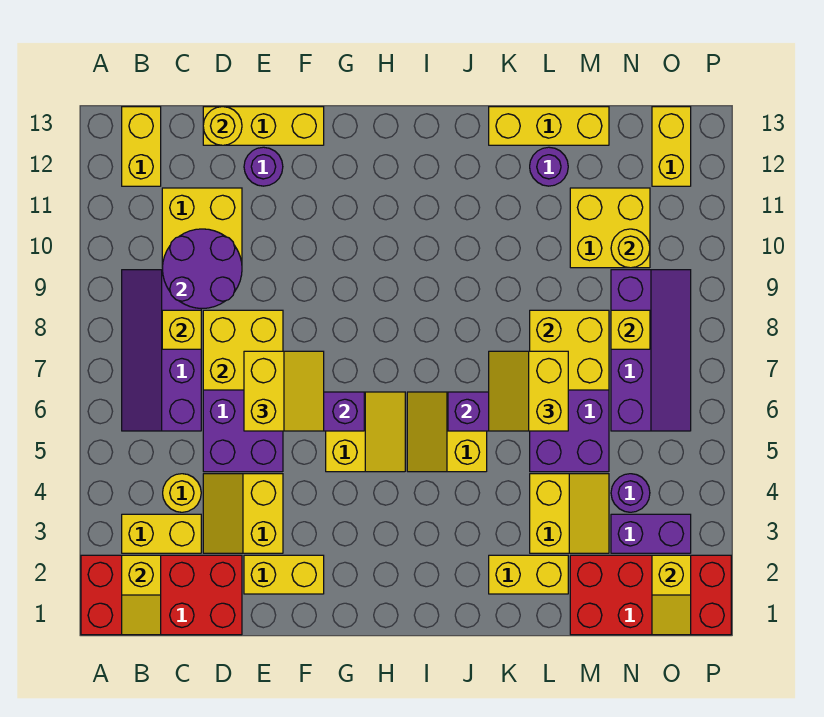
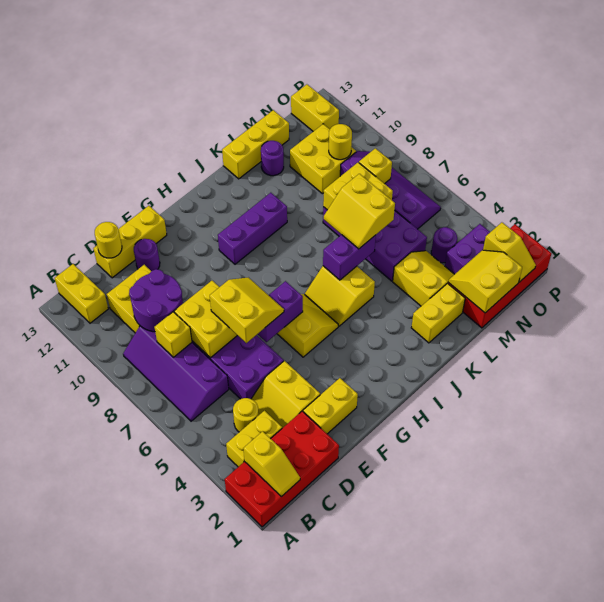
none -> purple 1x3 brick [218,193,287,264]
none -> yellow 2x2 slope [448,250,522,313]

